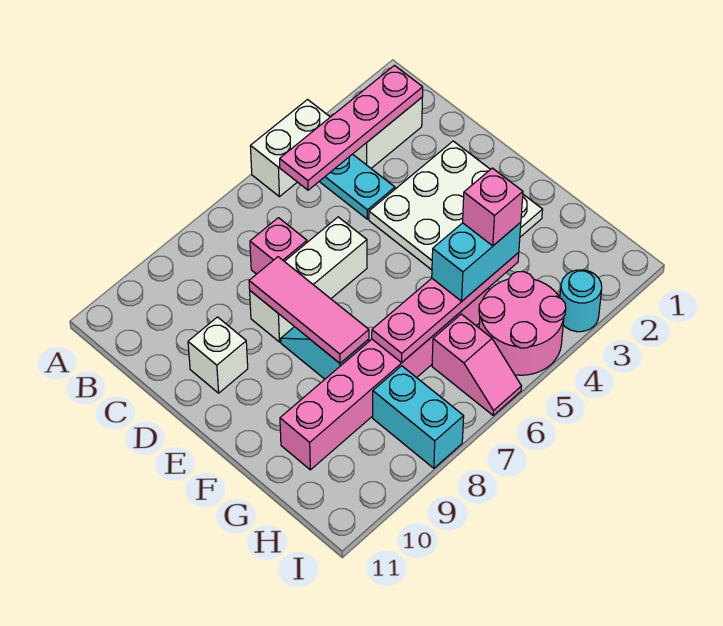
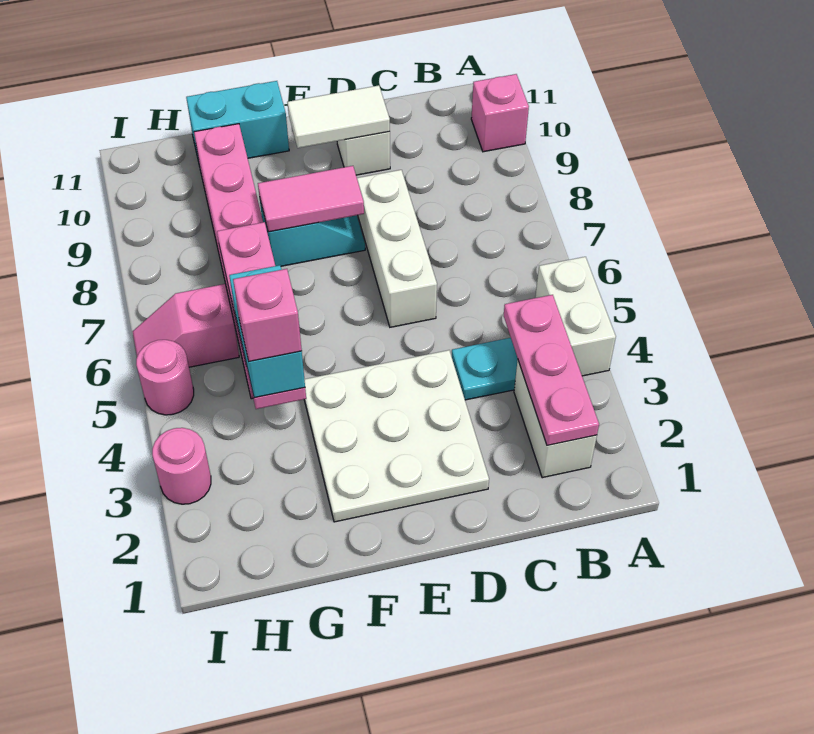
pink 1x4 plate [280,65,423,190] -> pink 1x3 plate [504,295,599,445]
pink 1x1 brick [250,218,307,274] -> pink 1x1 brick moved to [471,74,529,152]
pink 1x3 tile [249,257,369,363] -> pink 1x2 tile [258,166,364,232]
none -> white 1x2 tile [287,85,390,148]
pink 2x2 round brick [479,272,566,375] -> pink 1x1 round brick [136,340,194,415]
cyan 1x2 brick [373,366,464,468] -> cyan 1x2 brick moved to [186,81,289,161]
cyan 1x1 round brick [560,270,602,332] -> pink 1x1 round brick [152,428,211,504]

